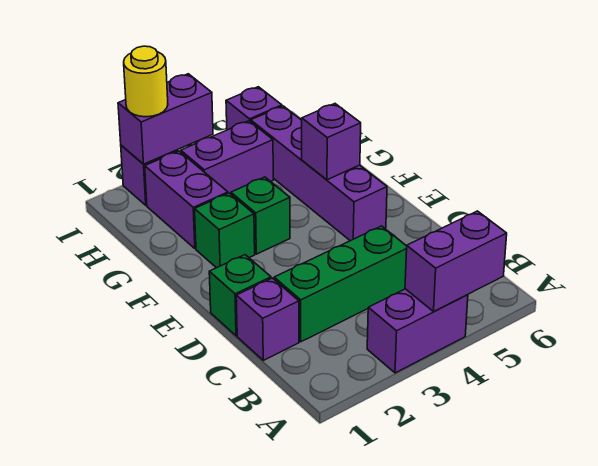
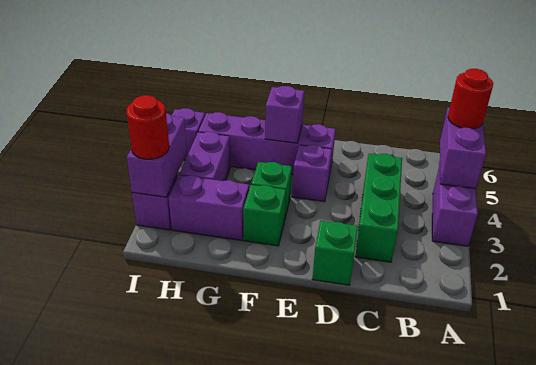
none -> red 1x1 round brick [448,69,493,129]
purple 1x1 brick [236,278,299,360] -> purple 1x1 brick moved to [292,145,332,202]
yellow 1x1 round brick [124,46,168,117] -> red 1x1 round brick [126,95,169,159]

